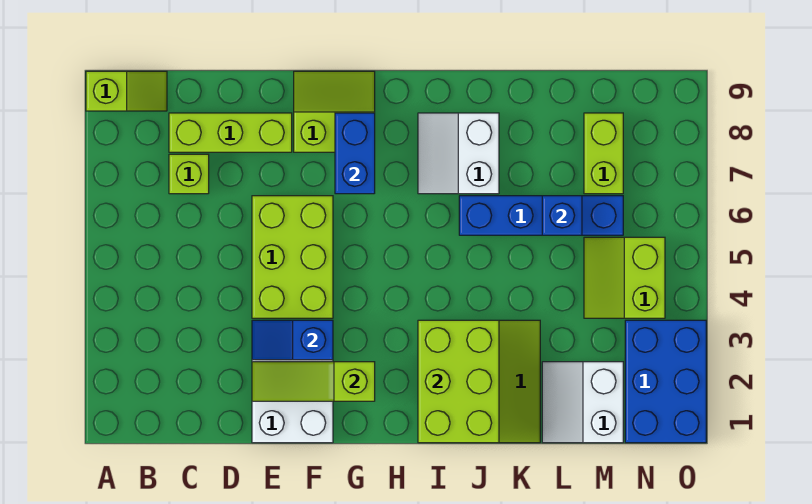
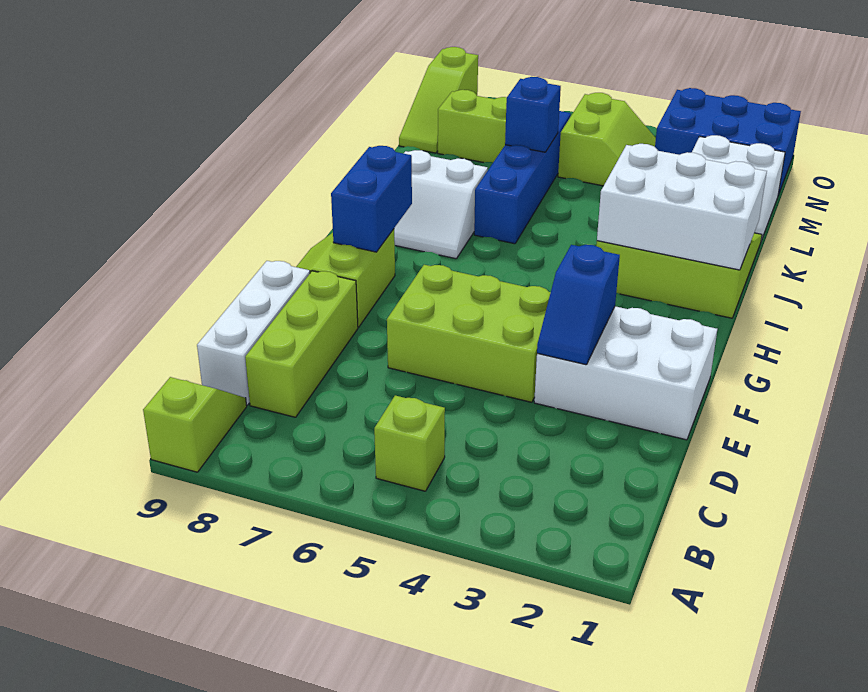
lime 1x1 brick [169,154,209,194] -> lime 1x1 brick moved to [374,395,445,491]
none -> white 1x3 brick [197,261,310,405]
lime 1x3 slope [252,362,375,401] -> lime 1x3 slope moved to [399,47,478,153]
blue 1x2 brick [335,113,375,194] -> blue 1x2 brick turned to [331,146,412,252]
lime 2x3 brick [418,320,499,443] -> white 2x3 brick [597,144,767,270]
lime 2x2 slope [584,237,665,318] -> lime 2x2 slope turned to [558,93,656,186]

